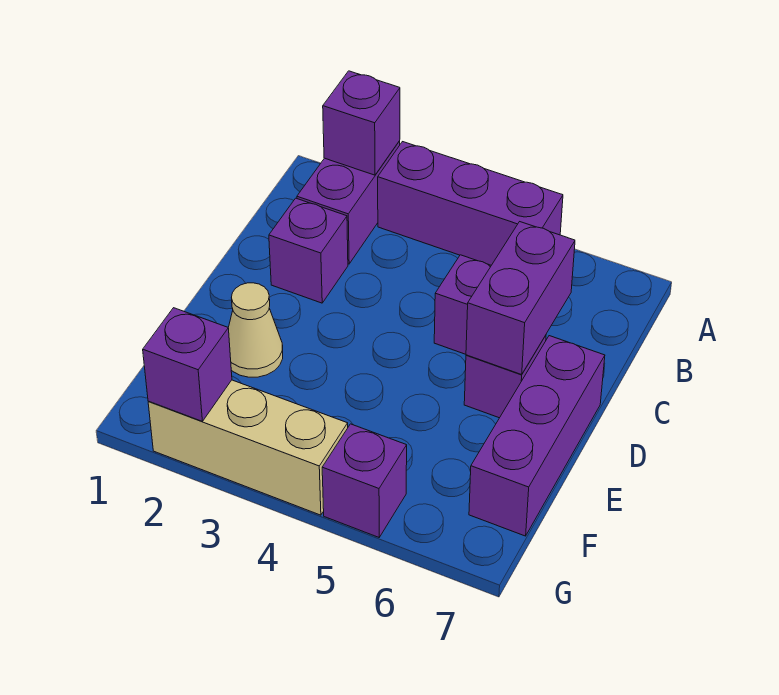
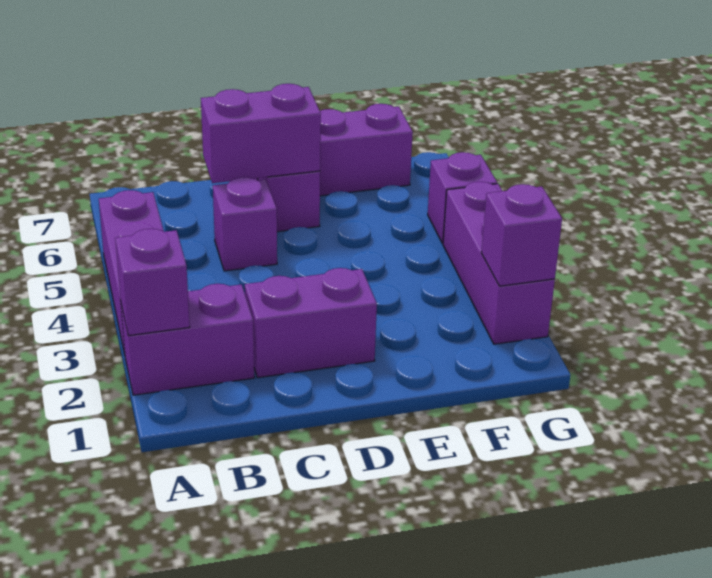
purple 1x1 brick [269,198,348,303] -> purple 1x2 brick [245,268,377,378]
tan 1x1 cone [228,283,283,377] -> none
tan 1x3 brick [148,380,348,515] -> purple 1x3 brick [443,182,555,344]

